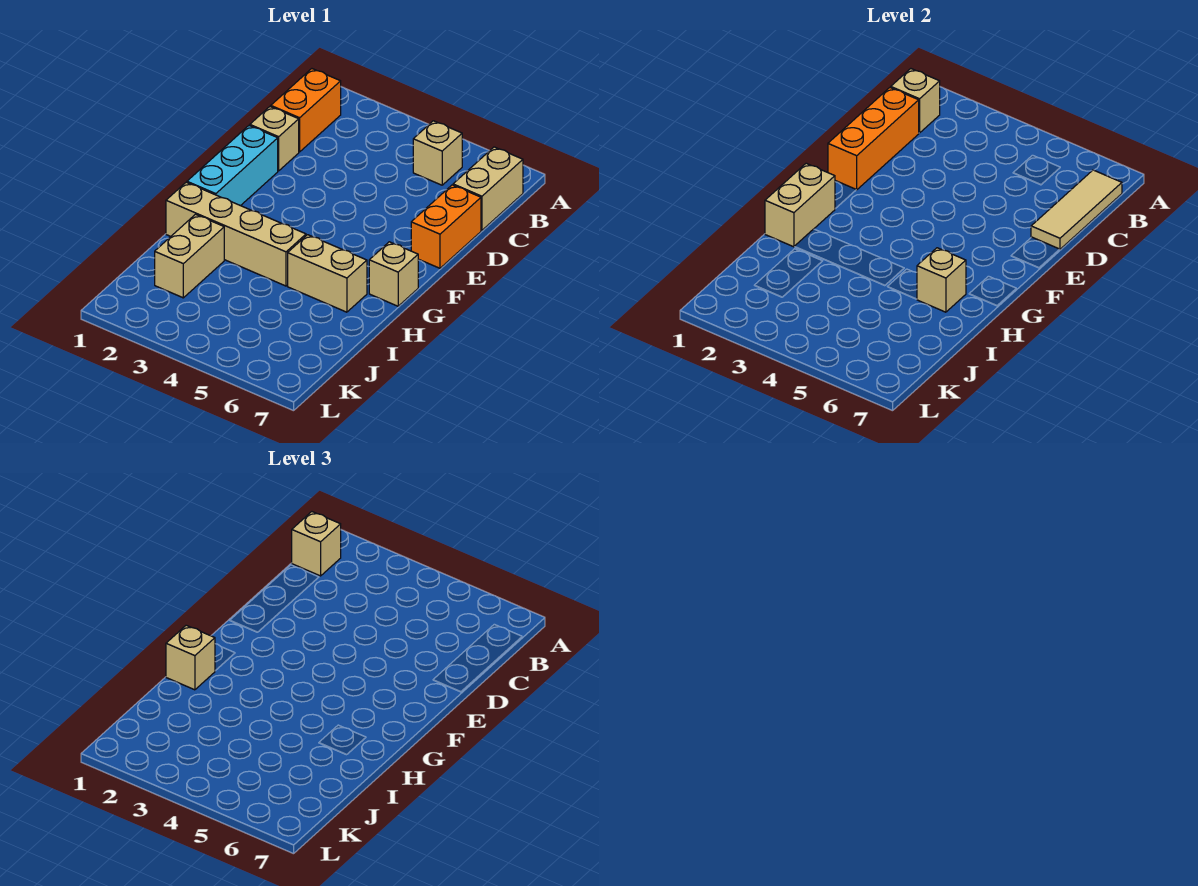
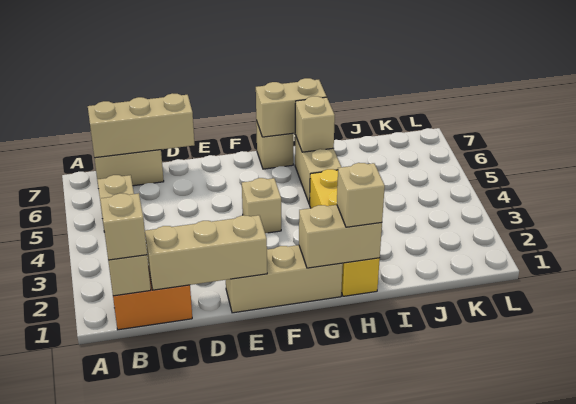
tan 1x3 tile [1031,170,1122,249] -> tan 1x3 brick [88,93,195,158]
orange 1x3 brick [828,88,919,190] -> tan 1x3 brick [145,215,267,290]
tan 1x1 brick [250,106,299,171] -> tan 1x1 brick moved to [242,178,281,233]
orange 1x2 brick [411,185,481,268] -> none
cyan 1x3 brick [187,126,278,206] -> tan 1x3 brick [226,245,343,313]
tan 1x4 brick [166,182,306,286] -> yellow 1x4 brick [310,169,380,296]
tan 1x2 brick [155,214,224,298] -> tan 1x2 brick moved to [256,78,327,137]

